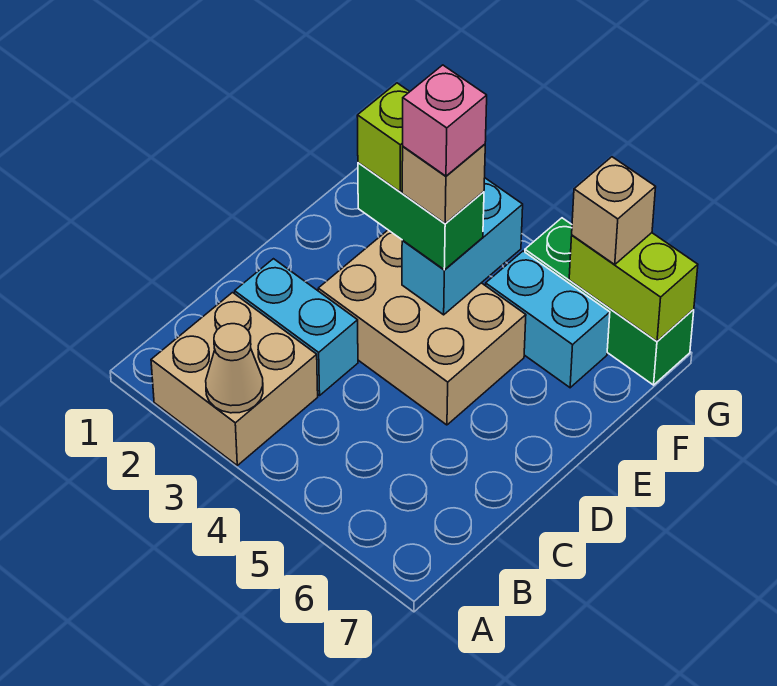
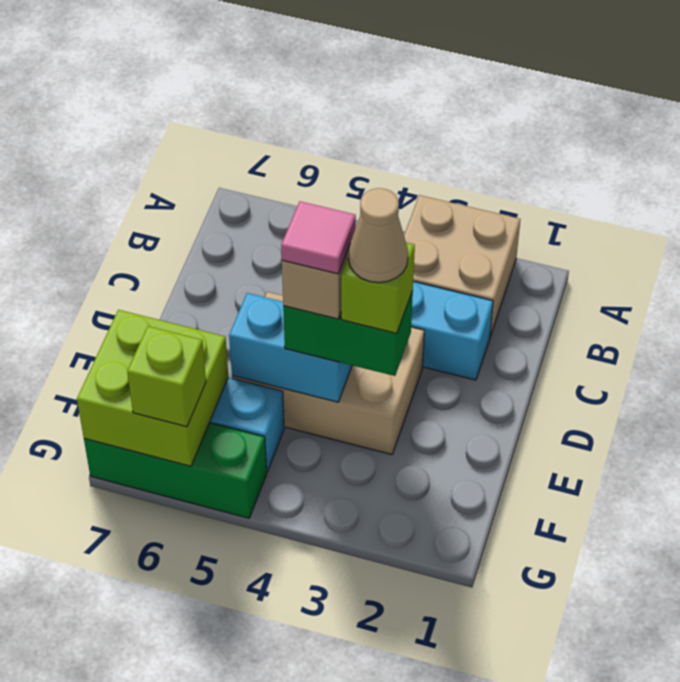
tan 1x1 cone [206,324,263,413] -> tan 1x1 cone moved to [349,188,408,283]
cyan 1x2 brick [402,178,523,315] -> cyan 1x2 brick turned to [229,293,352,402]
pink 1x1 brick [403,65,487,176] -> pink 1x1 tile [281,201,356,274]
lime 1x2 brick [569,233,698,341] -> lime 2x2 brick [77,310,228,466]
tan 1x1 brick [572,157,656,264] -> lime 1x1 brick [127,326,206,427]

